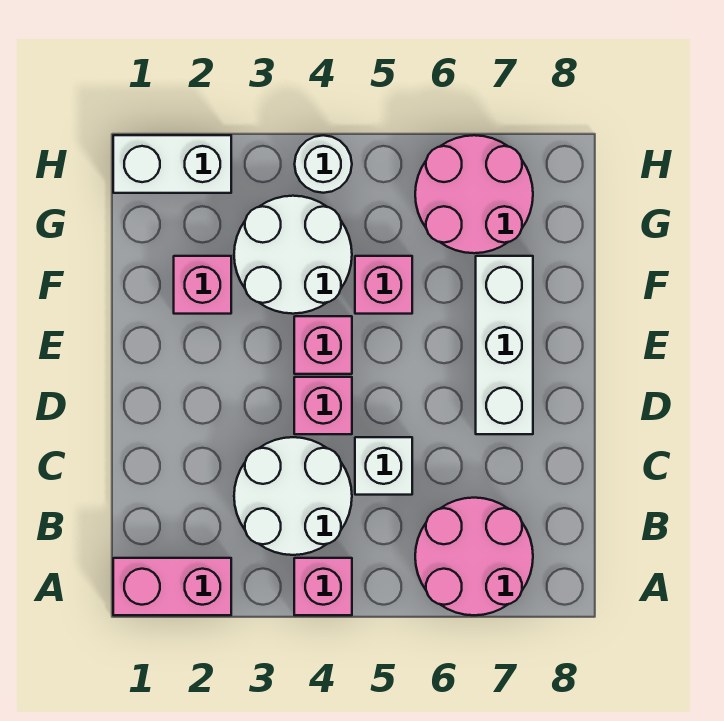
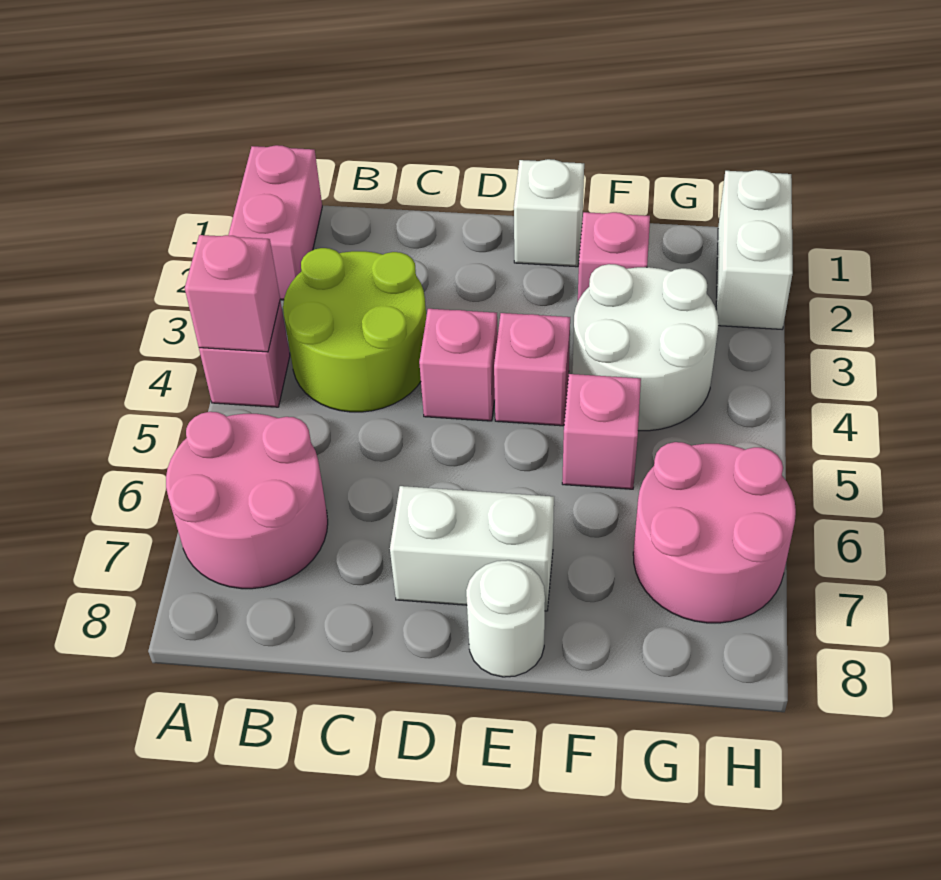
none -> pink 1x1 brick [185,235,280,352]
white 2x2 round brick [234,437,352,555] -> lime 2x2 round brick [283,248,426,412]
white 1x1 brick [355,437,412,495] -> white 1x1 brick moved to [514,159,584,267]
white 1x3 brick [476,256,533,434] -> white 1x2 brick [390,486,554,611]
white 1x1 round brick [295,135,352,193] -> white 1x1 round brick moved to [466,560,545,677]

